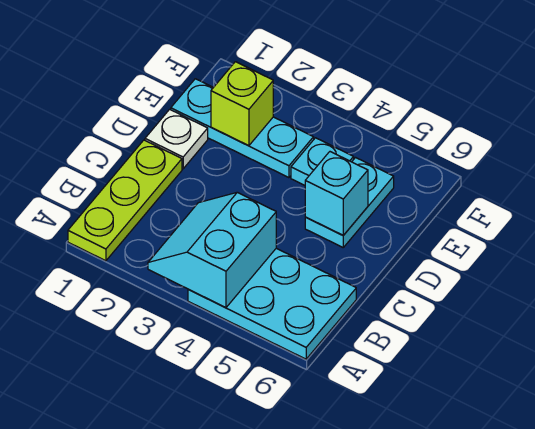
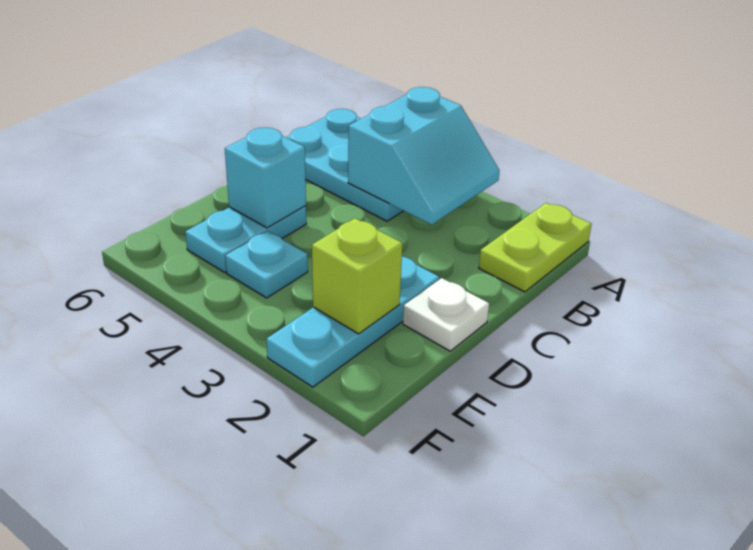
lime 1x3 plate [68,140,182,261] -> lime 1x2 plate [479,203,591,292]
cyan 1x3 plate [171,79,314,178] -> cyan 1x3 plate turned to [267,257,439,387]

